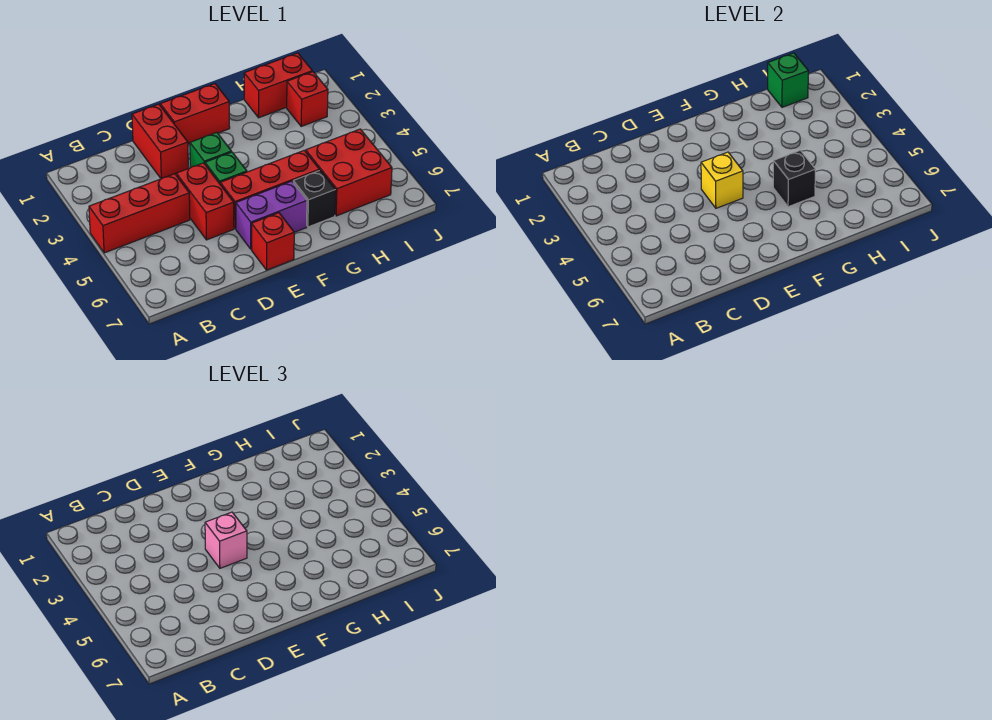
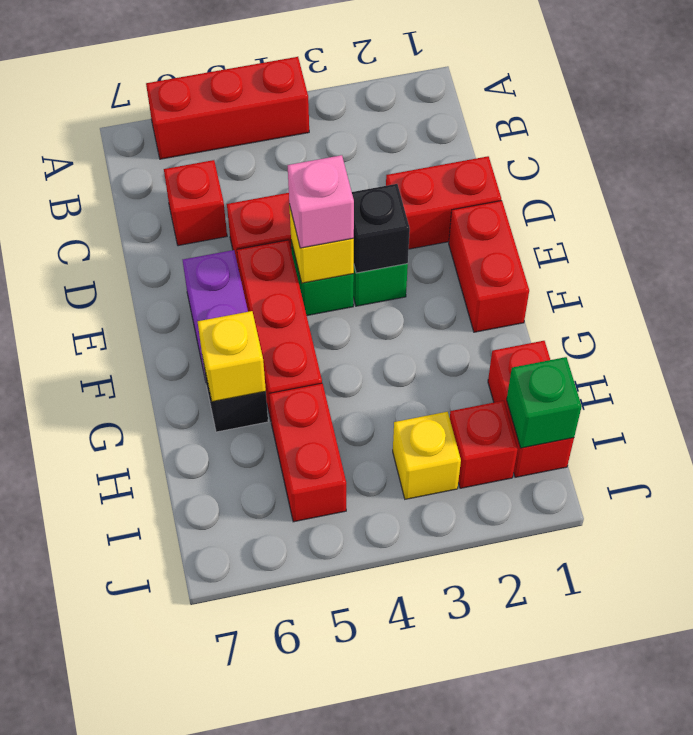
red 1x3 brick [89,174,190,253] -> red 1x3 brick turned to [146,57,309,159]
red 1x1 brick [252,213,294,270] -> red 1x1 brick moved to [164,160,227,246]
black 1x1 brick [773,150,815,207] -> black 1x1 brick moved to [352,184,410,273]
none -> yellow 1x1 brick [198,311,266,402]
red 2x2 brick [305,129,392,216] -> red 1x2 brick [269,383,346,522]
none -> yellow 1x1 brick [393,412,461,499]

